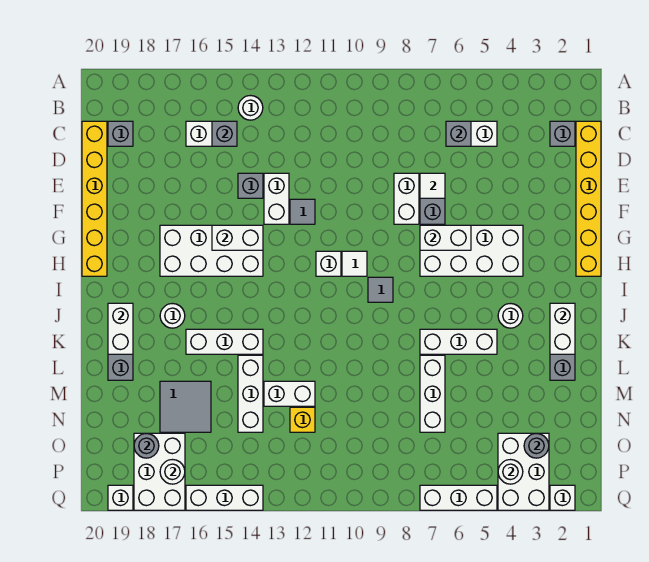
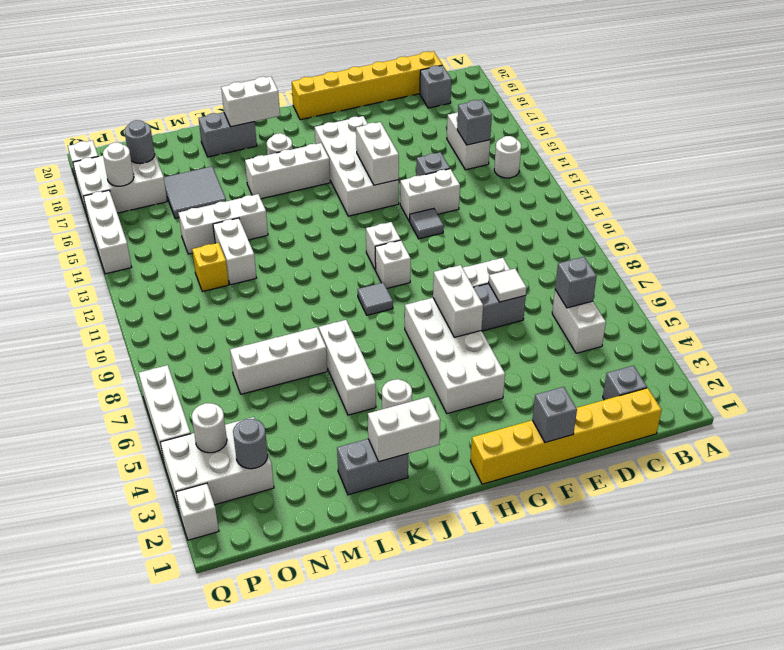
none -> grey 1x1 brick [532,387,577,443]
white 1x1 tile [342,251,367,276] -> white 1x1 brick [375,240,411,288]
white 1x3 brick [186,329,263,354] -> white 1x3 brick turned to [245,143,330,199]

